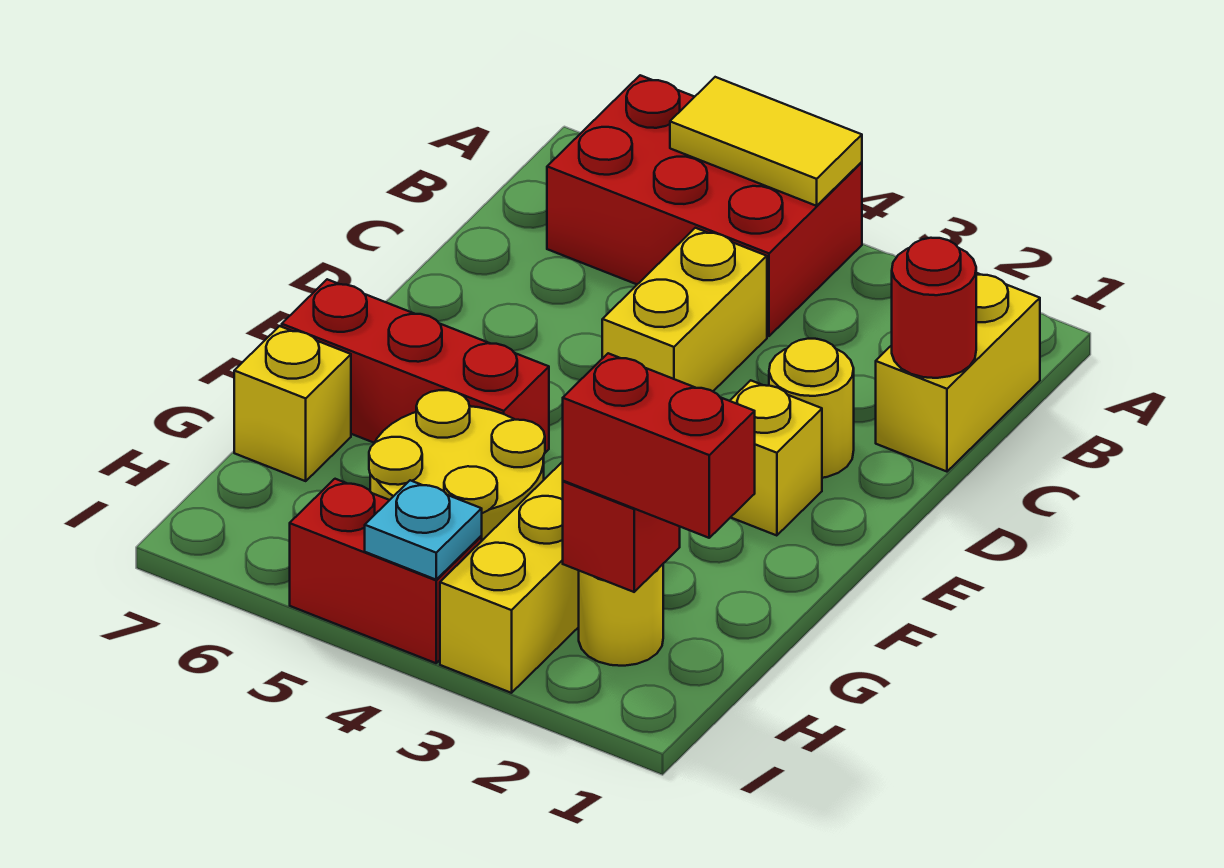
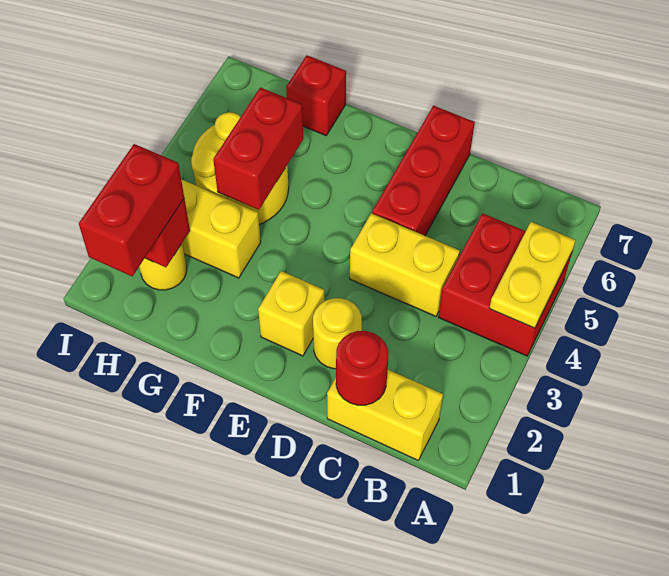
red 2x3 brick [547,75,862,336] -> red 2x2 brick [438,213,572,356]
yellow 1x2 tile [670,77,862,206] -> yellow 1x2 plate [489,222,576,328]
red 1x3 brick [282,279,549,453] -> red 1x3 brick moved to [372,106,475,236]
yellow 1x1 brick [234,326,351,481] -> red 1x1 brick [286,55,346,136]
red 1x2 brick [290,479,482,663] -> red 1x2 brick moved to [213,87,303,210]
cyan 1x1 plate [365,480,482,580] -> none

